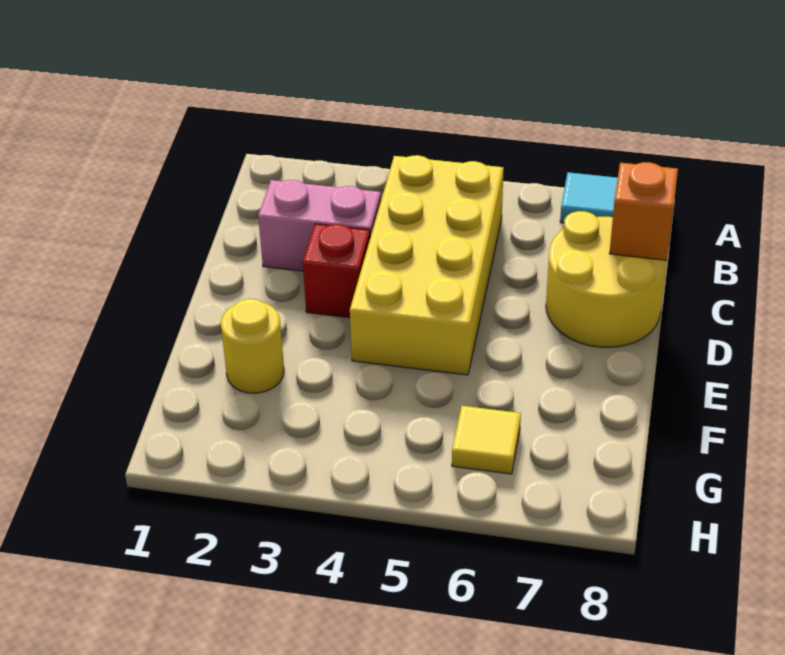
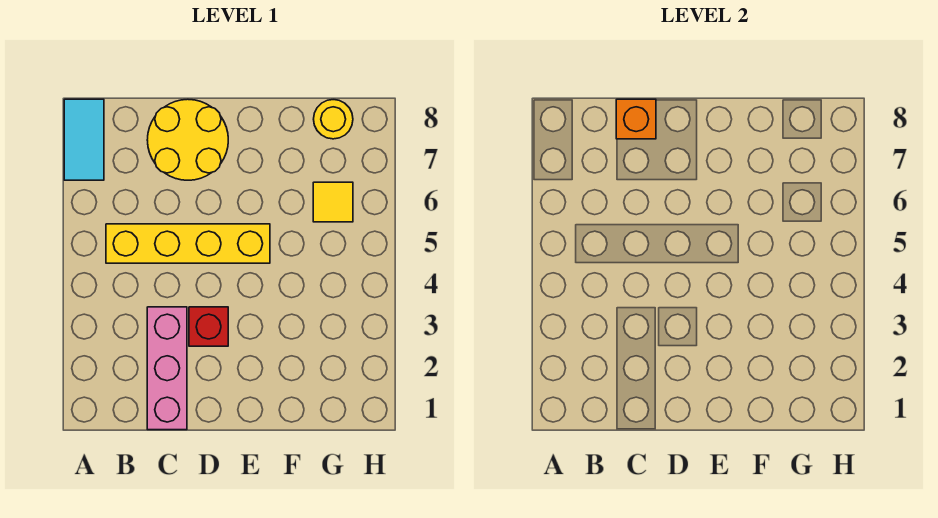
yellow 2x4 brick [350,155,503,375] -> yellow 1x4 brick [106,224,270,263]
pink 1x2 brick [258,180,381,271] -> pink 1x3 brick [147,307,187,430]
yellow 1x1 round brick [221,299,284,393] -> yellow 1x1 round brick moved to [314,100,353,139]

